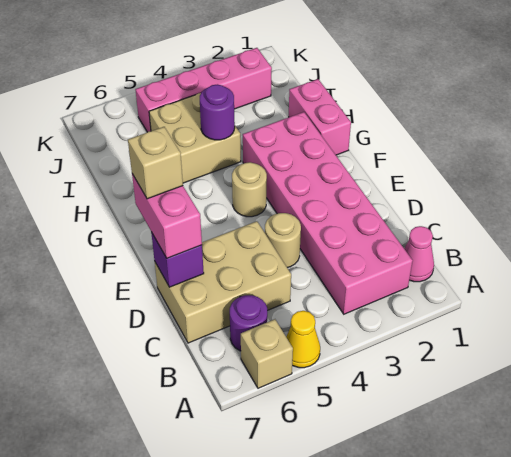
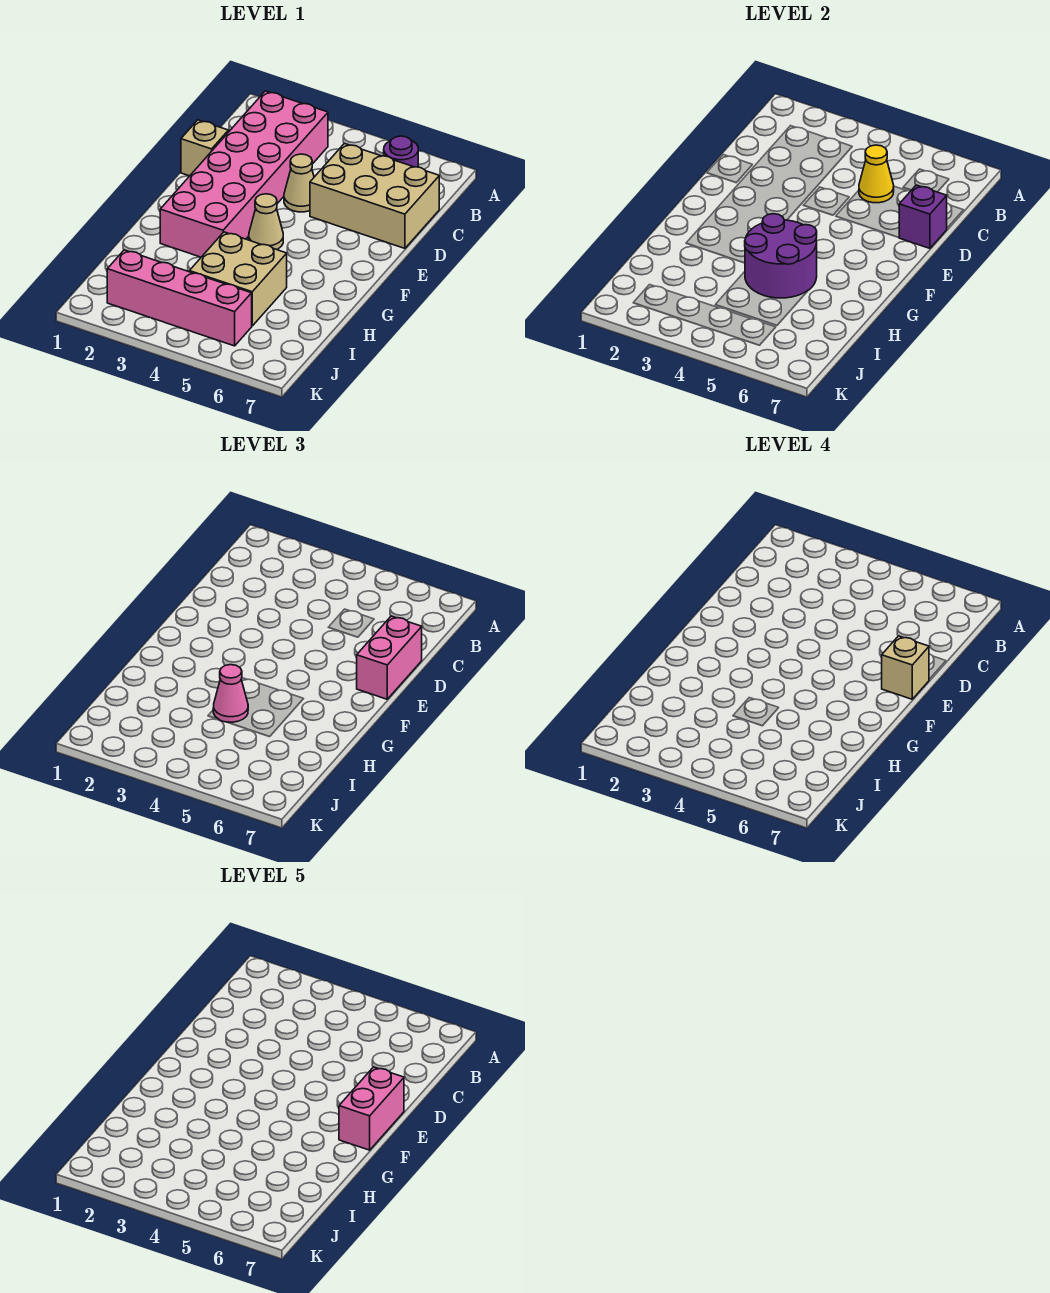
yellow 1x1 cone [286,311,320,368] -> yellow 1x1 cone moved to [859,145,894,203]
tan 1x1 brick [241,319,293,388] -> tan 1x1 brick moved to [181,120,228,176]
pink 1x1 cone [404,226,434,282] -> pink 1x1 cone moved to [213,665,248,722]
tan 1x1 round brick [265,213,301,268] -> tan 1x1 cone [284,154,314,212]
tan 1x1 round brick [232,162,267,217] -> tan 1x1 cone [249,194,283,250]
pink 1x2 brick [289,79,351,155] -> pink 1x2 brick moved to [339,1067,404,1150]
purple 1x1 round brick [200,84,235,140] -> purple 2x2 round brick [745,214,817,298]

